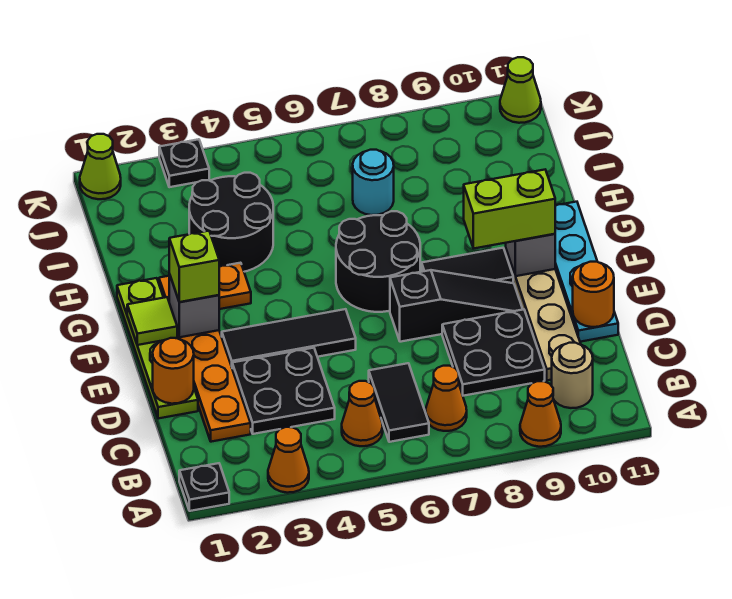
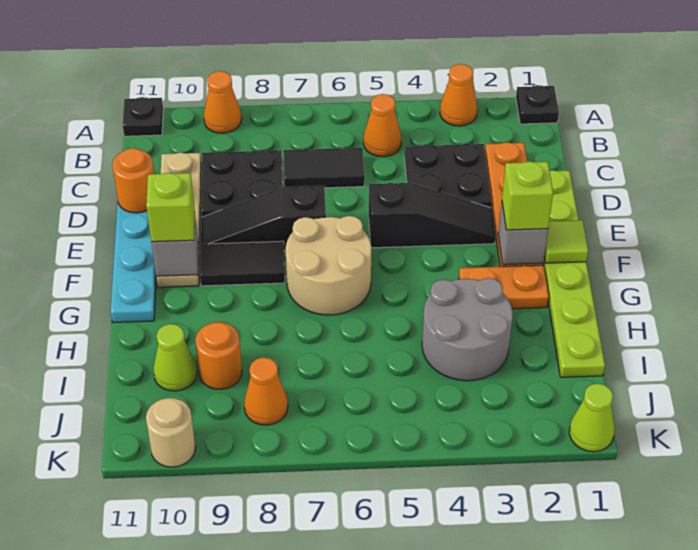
black 1x2 tile [369,363,429,442] -> black 1x2 tile turned to [284,148,365,188]
orange 1x1 cone [426,366,467,431] -> orange 1x1 cone moved to [244,357,288,425]
tan 1x1 round brick [552,343,593,408] -> tan 1x1 round brick moved to [146,398,196,467]
lime 1x4 plate [117,278,198,419] -> lime 1x6 plate [543,170,605,377]
orange 1x1 round brick [153,338,194,404] -> orange 1x1 round brick moved to [195,322,242,389]
black 1x3 tile [222,309,356,366] -> black 1x3 slope [369,183,495,248]
black 2x2 round brick [336,211,420,312] -> tan 2x2 round brick [286,216,371,315]
lime 1x2 brick [464,170,556,248] -> lime 1x1 brick [146,173,195,242]
black 2x2 round brick [189,173,273,272] -> grey 2x2 round brick [422,278,513,381]
cyan 1x1 round brick [353,150,394,215] -> none
black 1x1 plate [159,139,209,187] -> black 1x1 plate moved to [123,97,163,136]
lime 1x1 cone [500,57,541,123] -> lime 1x1 cone moved to [153,324,197,391]

